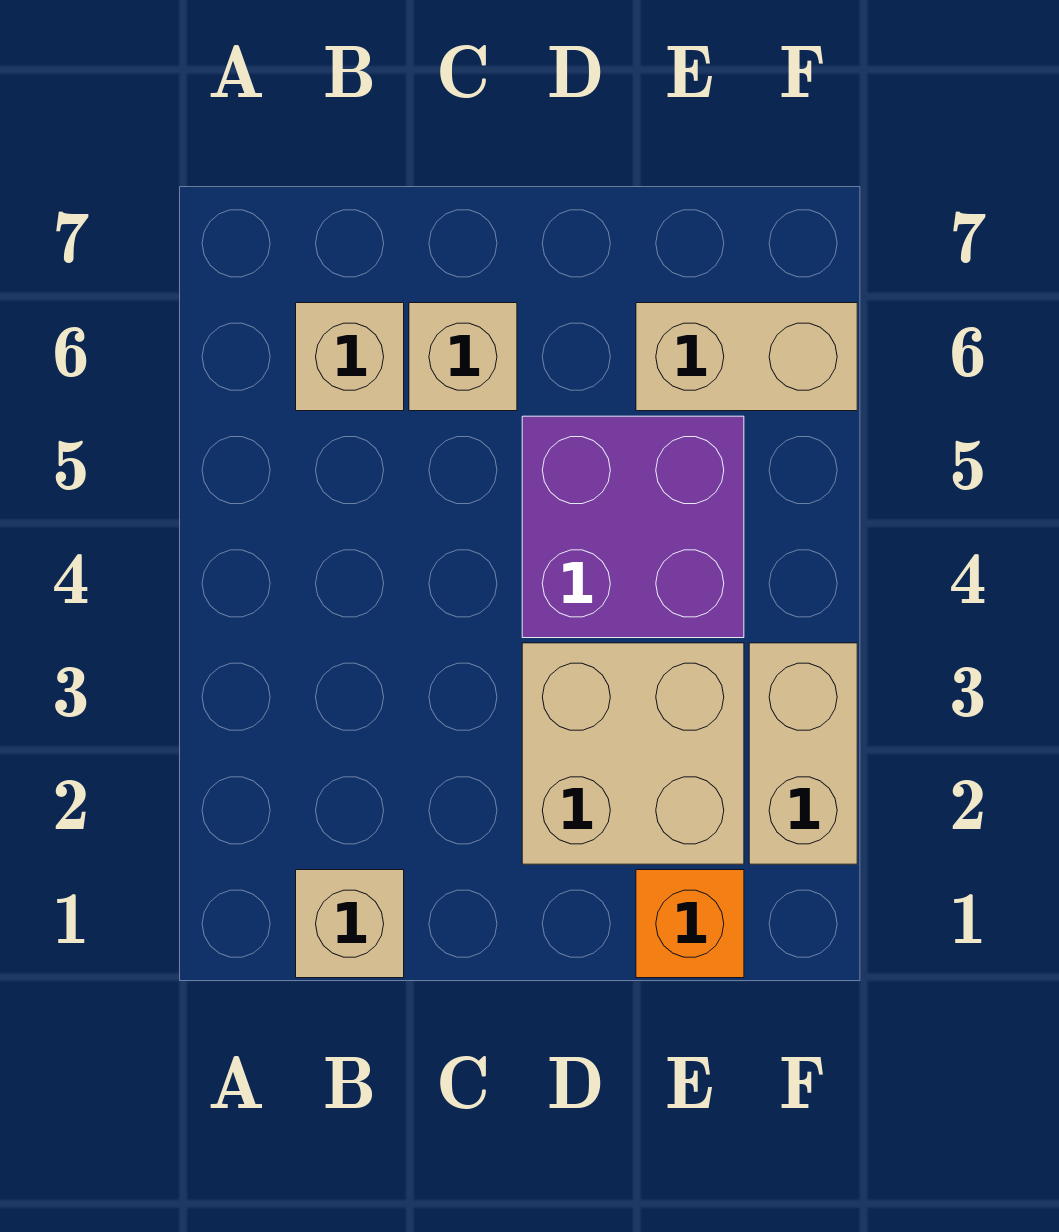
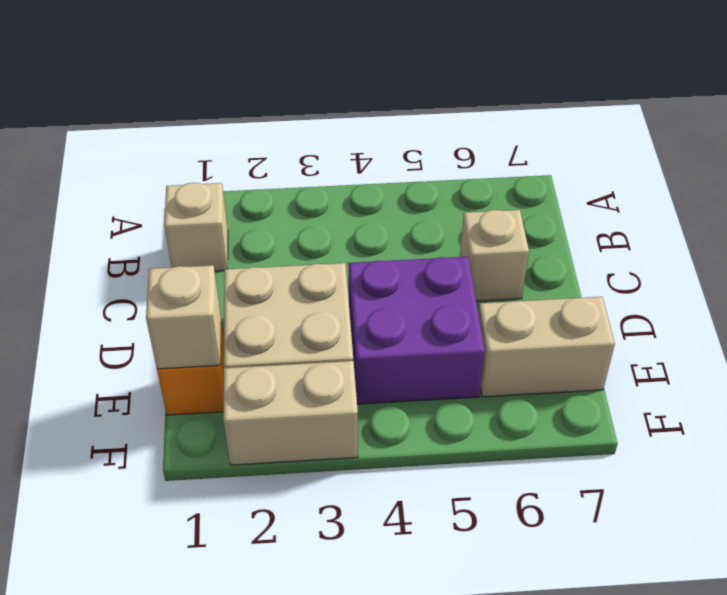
tan 1x1 brick [296,303,404,411] -> tan 1x1 brick moved to [146,265,221,369]
tan 1x2 brick [636,303,857,411] -> tan 1x2 brick turned to [478,297,615,397]

